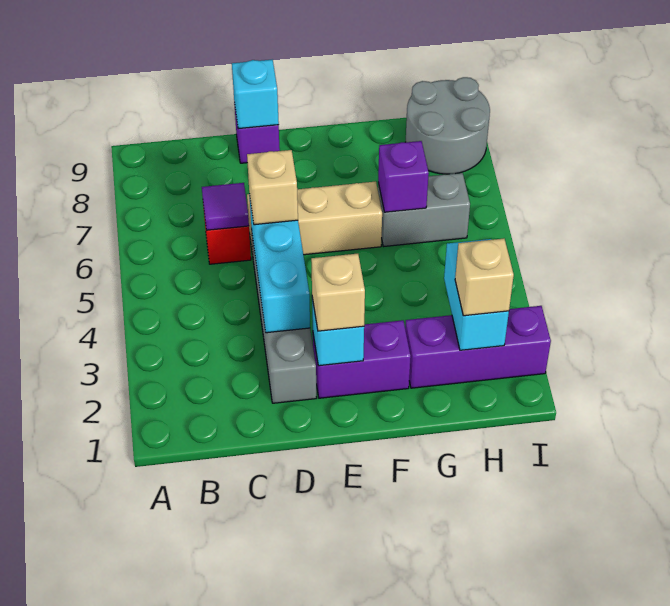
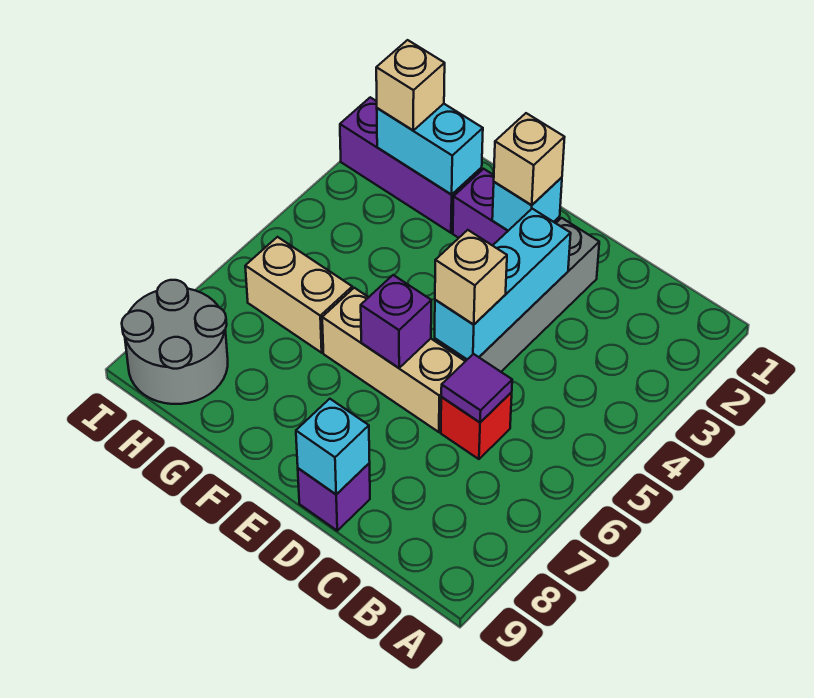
grey 1x2 brick [378,173,470,247] -> tan 1x2 brick [245,237,352,353]
purple 1x1 brick [378,141,429,212] -> purple 1x1 brick moved to [361,275,431,368]
cyan 1x2 brick [444,239,509,350] -> cyan 1x2 brick turned to [377,104,483,195]

